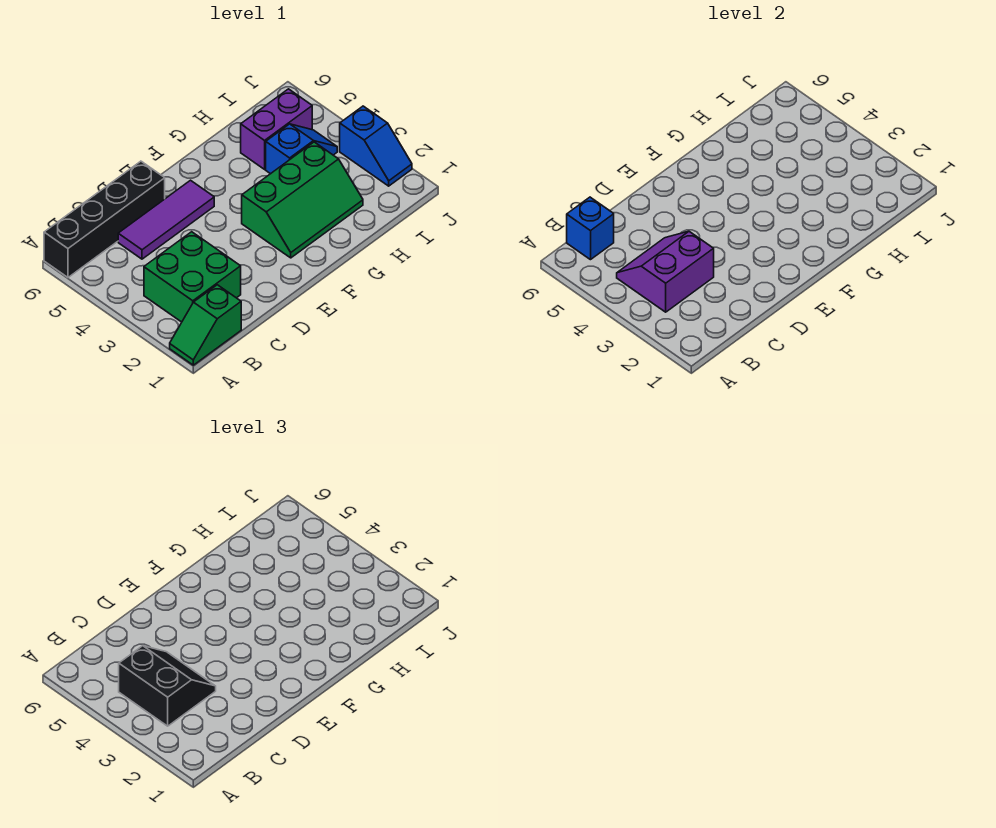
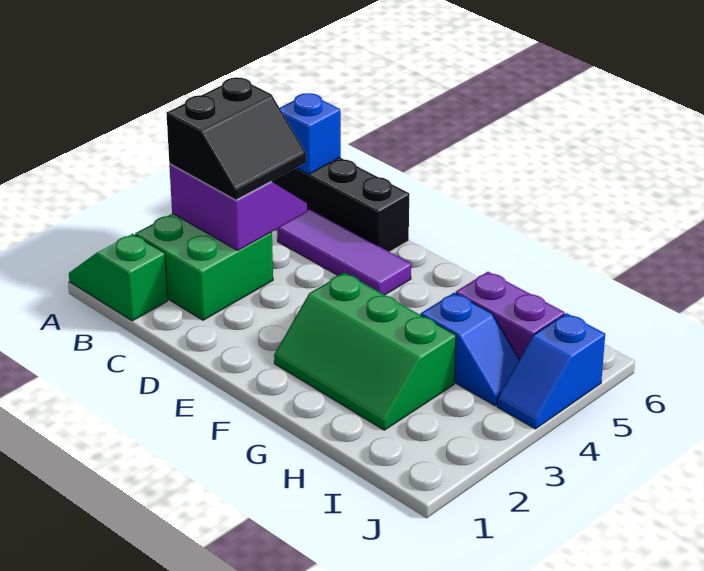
blue 1x2 slope [340,106,412,186] -> blue 1x2 slope moved to [497,313,605,429]

